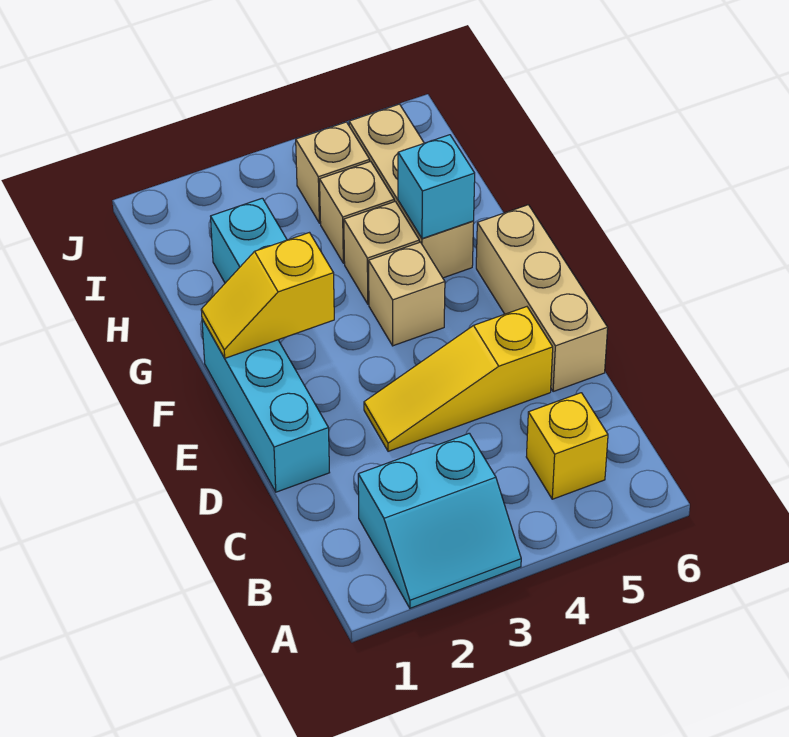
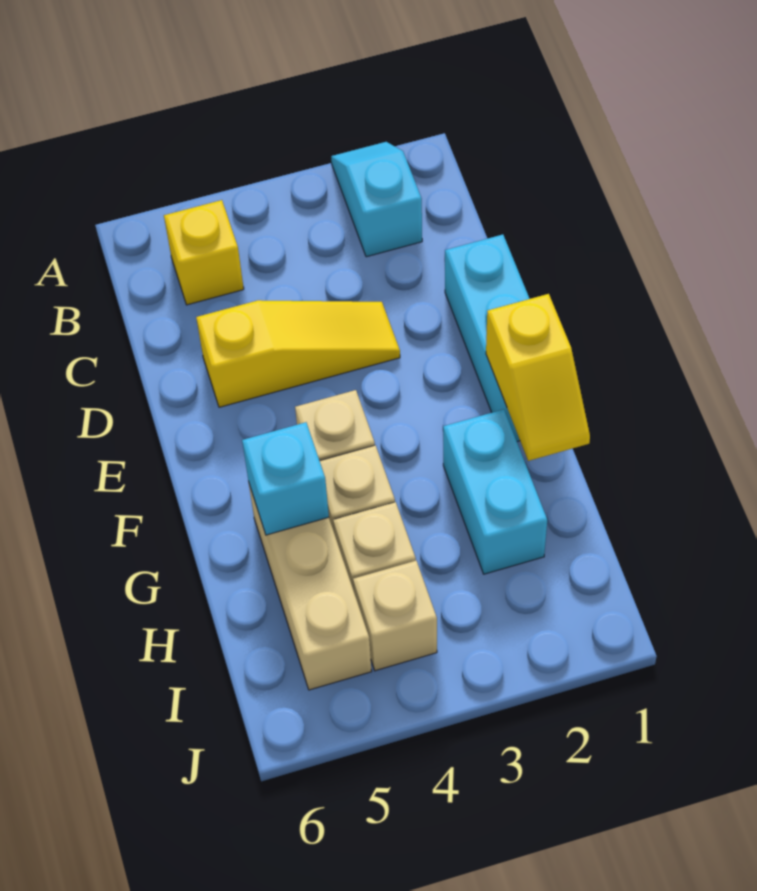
cyan 2x2 slope [358,433,521,608] -> cyan 1x2 slope [331,142,422,257]
tan 1x3 brick [476,205,608,392] -> none
yellow 1x2 slope [201,233,334,358] -> yellow 1x2 slope turned to [486,294,590,461]

